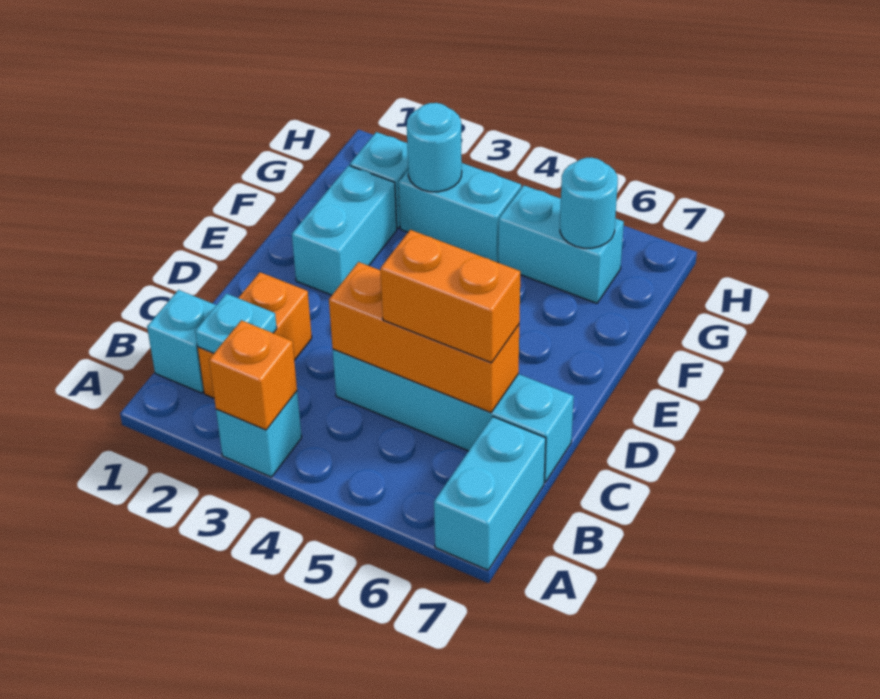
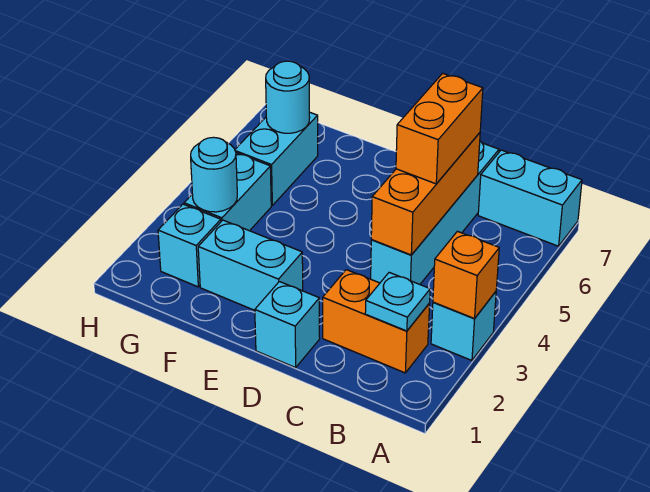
cyan 1x1 brick [147,290,216,393] -> cyan 1x1 brick moved to [255,282,320,368]

